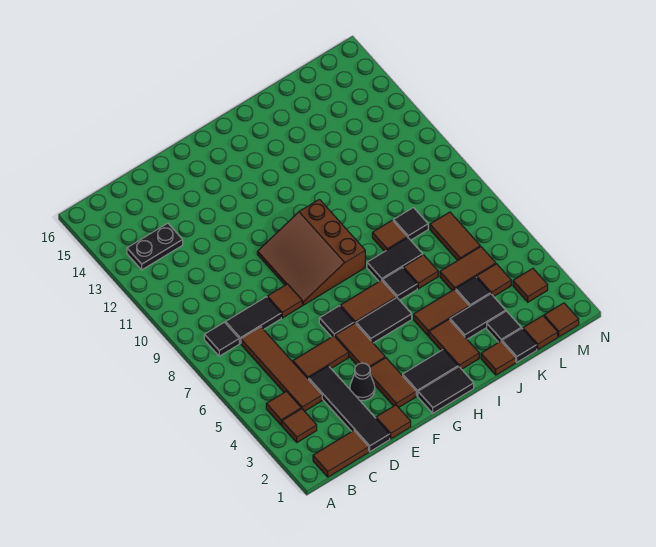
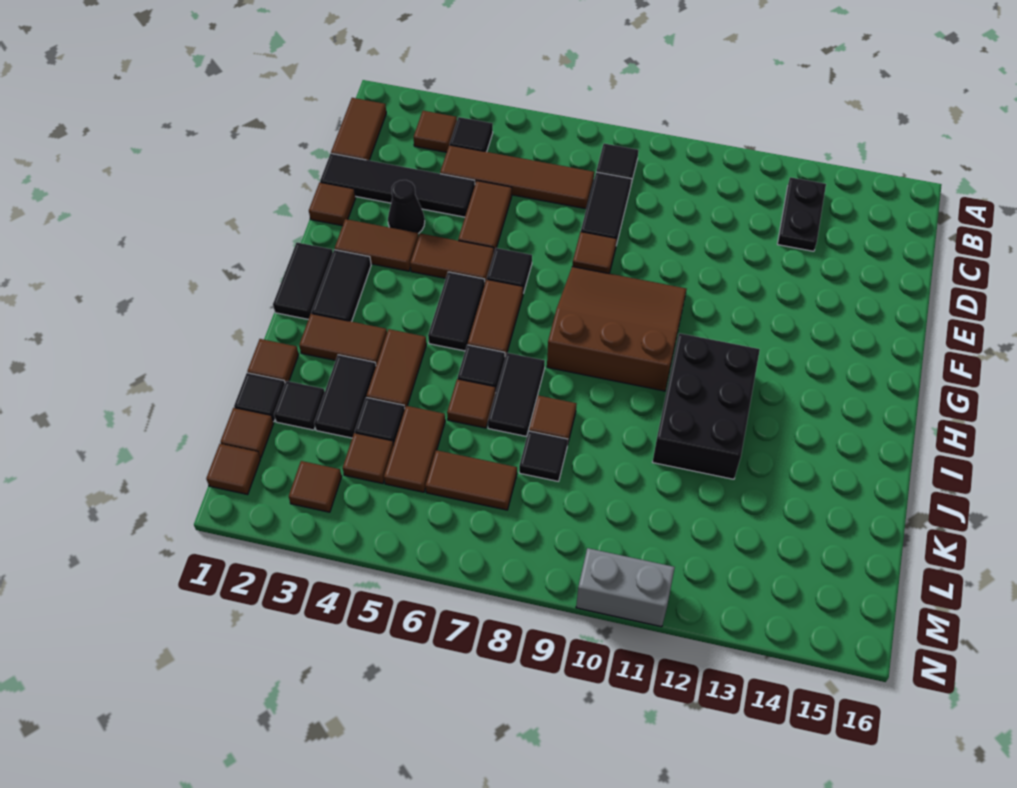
brown 1x1 tile [266,391,301,425] -> black 1x1 tile [450,117,493,152]
none -> black 2x3 brick [653,333,760,479]
none -> grey 1x2 brick [576,548,675,627]

